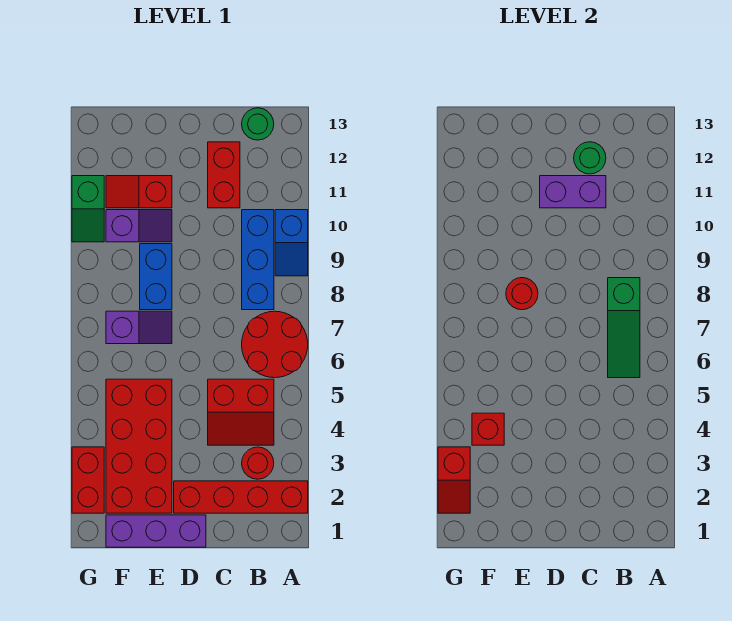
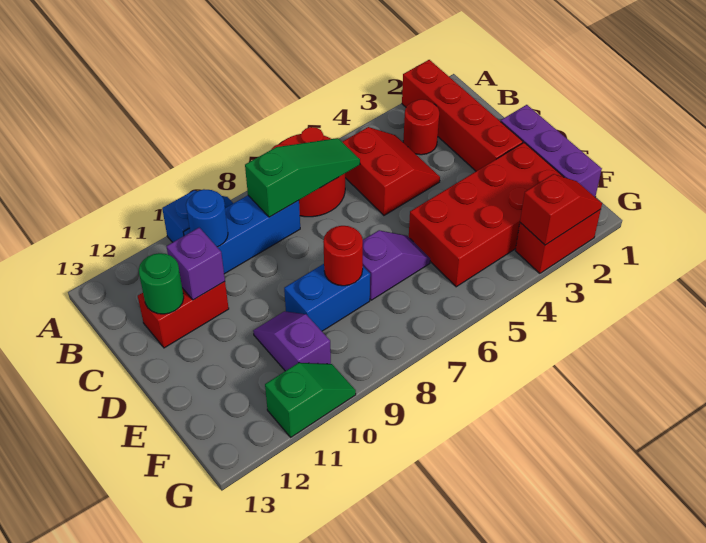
none -> blue 1x1 round brick [186,189,228,247]
green 1x1 round brick [242,108,274,140] -> none
purple 1x2 brick [540,176,606,208] -> purple 1x1 brick [167,228,225,300]
purple 1x2 slope [106,311,172,344] -> purple 1x2 slope turned to [363,230,430,300]
red 1x2 slope [106,176,172,208] -> none
red 1x1 brick [472,413,504,445] -> none

